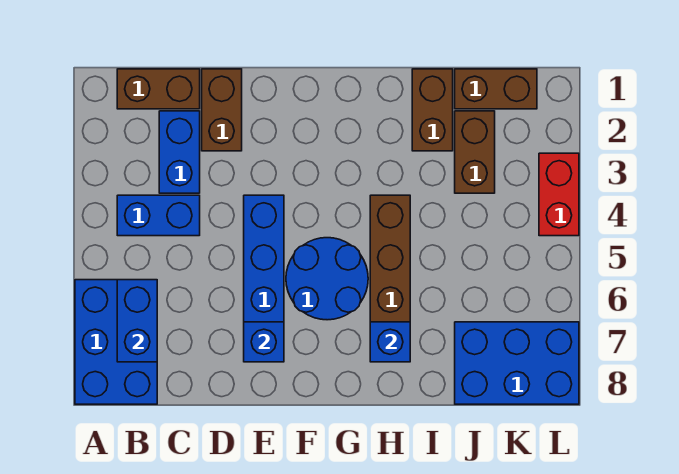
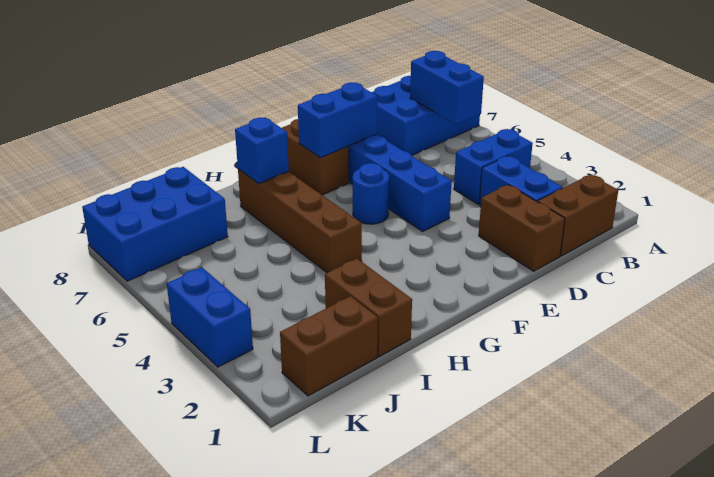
blue 2x3 brick [75,280,157,404] -> blue 2x3 brick turned to [372,76,480,155]
blue 1x1 brick [244,322,284,362] -> blue 1x2 brick [298,82,377,158]
blue 2x2 round brick [286,238,368,320] -> blue 1x1 round brick [353,163,389,224]
brown 1x2 brick [455,111,495,193] -> brown 1x2 brick moved to [282,119,349,195]
red 1x2 brick [539,153,579,236] -> blue 1x2 brick [167,267,253,367]

